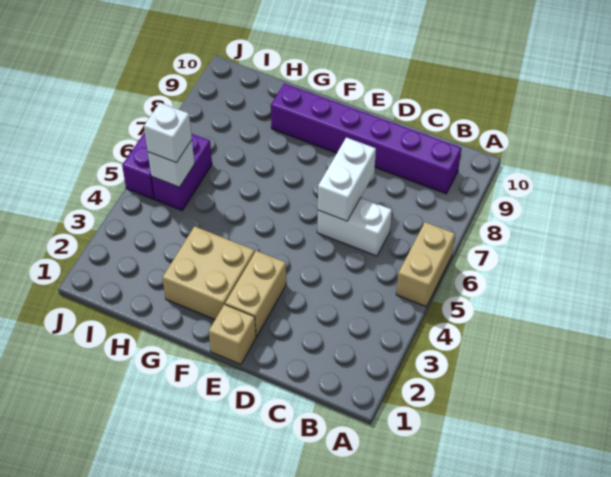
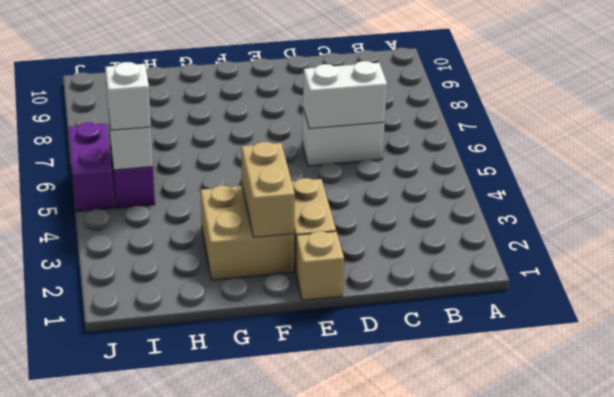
tan 1x2 brick [396,222,455,307] -> tan 1x2 brick moved to [242,142,295,237]
purple 1x6 brick [271,84,461,194] -> none
white 1x2 brick [318,137,376,221] -> white 1x2 brick turned to [303,61,387,129]

